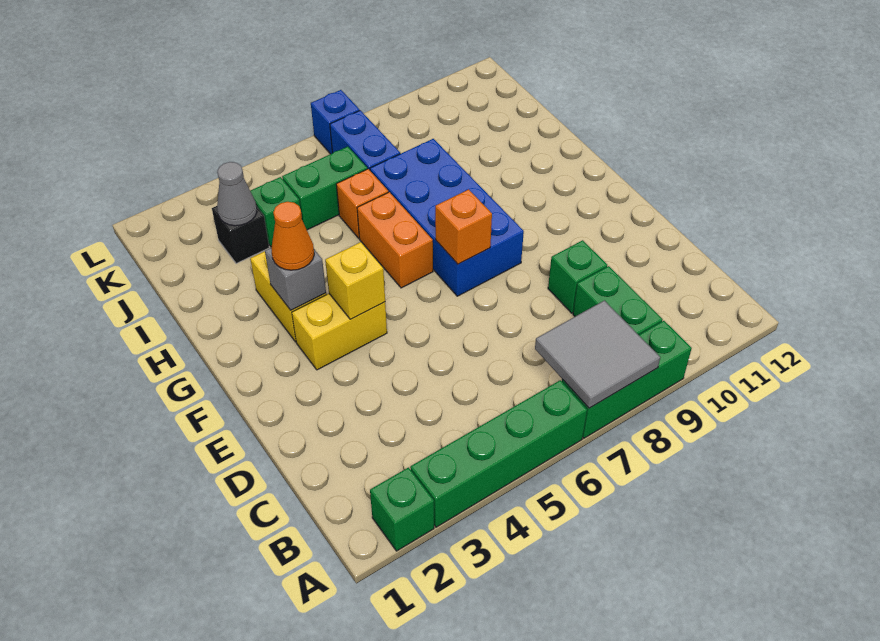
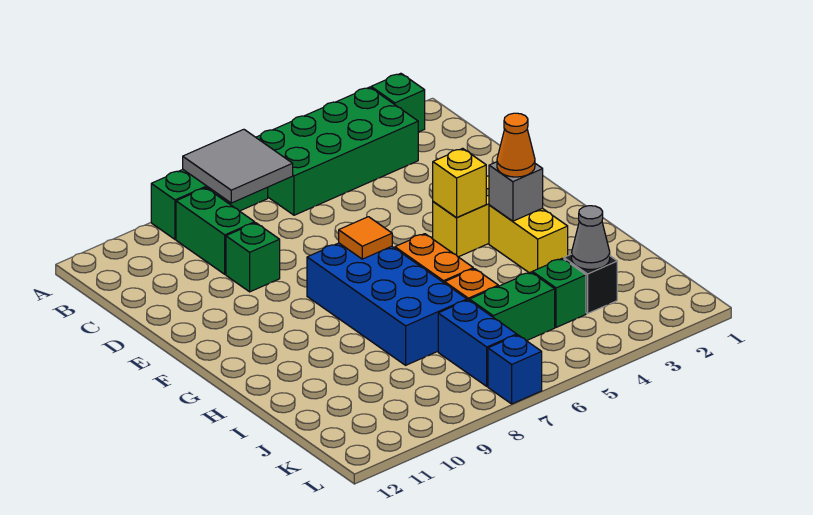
green 1x4 brick [410,380,587,527] -> green 2x4 brick [256,87,418,215]
orange 1x1 brick [435,189,492,264] -> orange 1x1 tile [339,217,392,259]

